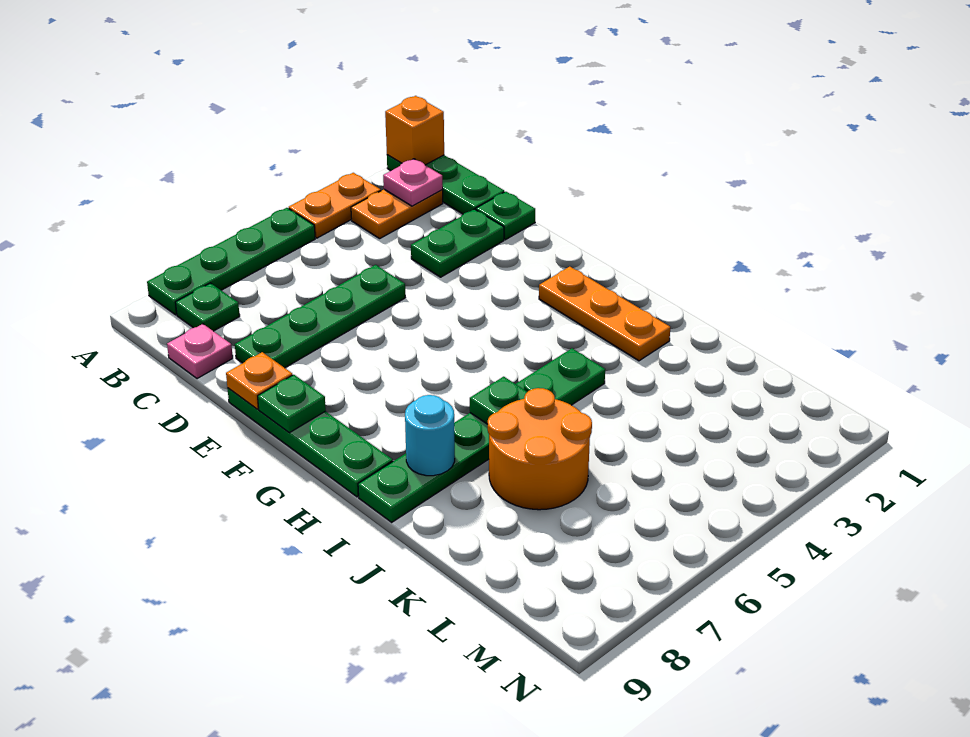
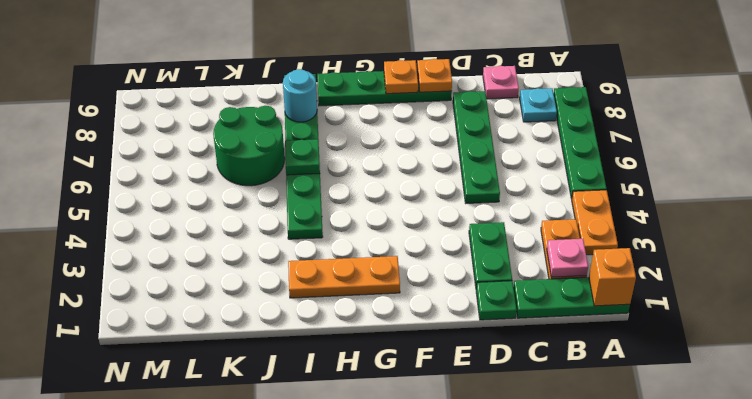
green 1x1 plate [176,283,240,331] -> cyan 1x1 plate [520,88,557,122]
green 1x1 plate [258,375,326,433] -> orange 1x1 plate [384,60,418,94]
orange 2x2 round brick [488,388,592,510] -> green 2x2 round brick [213,106,285,186]

